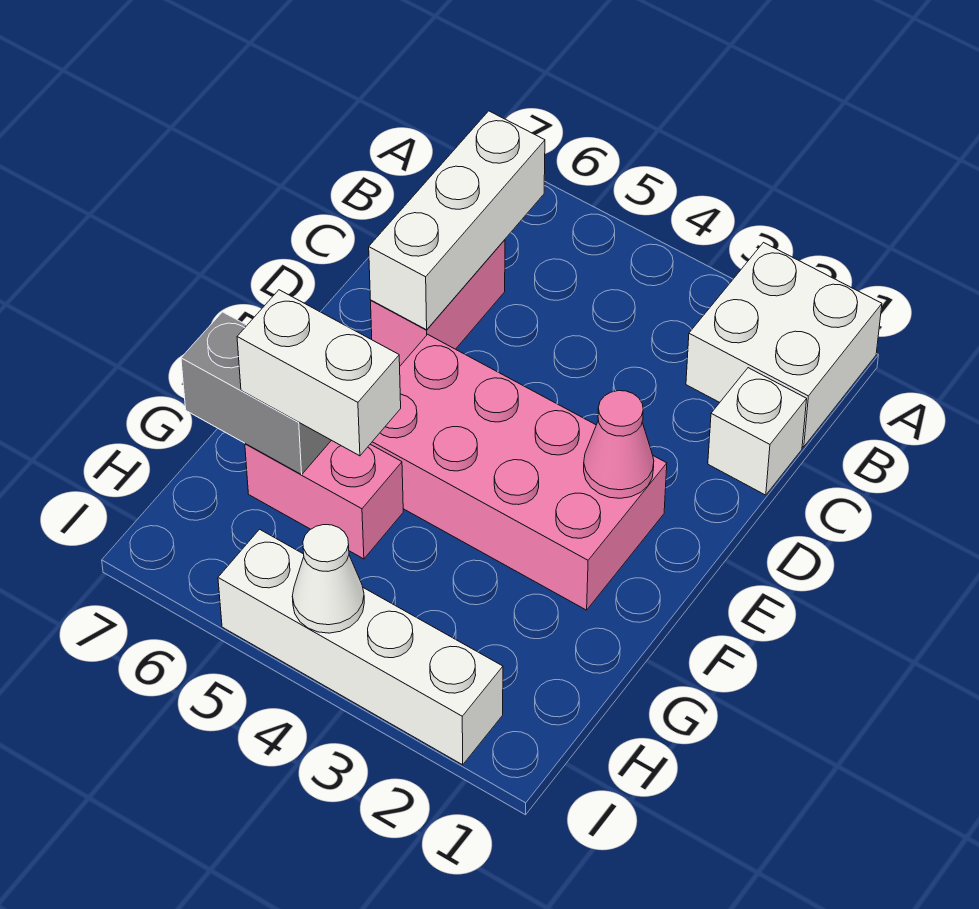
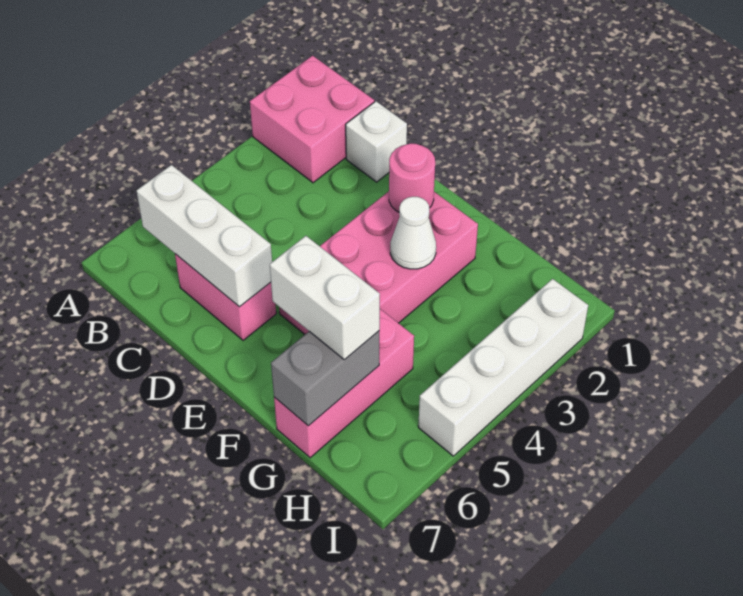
white 2x2 brick [686,243,882,447] -> pink 2x2 brick [250,56,374,183]
pink 1x1 cone [584,391,654,498] -> pink 1x1 round brick [389,143,435,212]
pink 1x2 brick [245,440,403,559] -> pink 1x3 brick [274,309,414,458]
white 1x2 brick [237,290,401,456] -> white 1x2 brick turned to [270,236,380,359]
white 1x1 cone [292,525,364,633] -> white 1x1 cone moved to [390,197,436,269]

